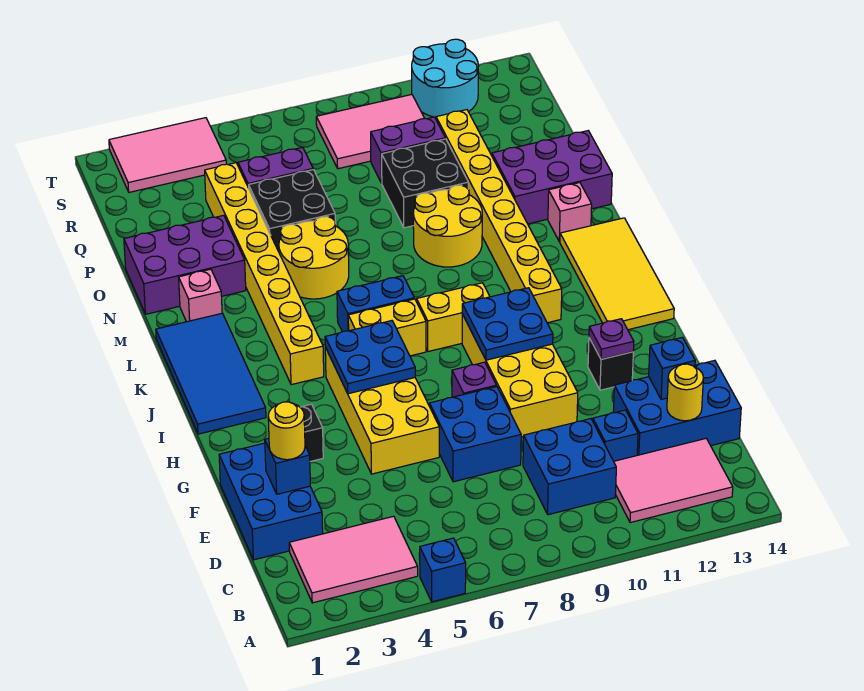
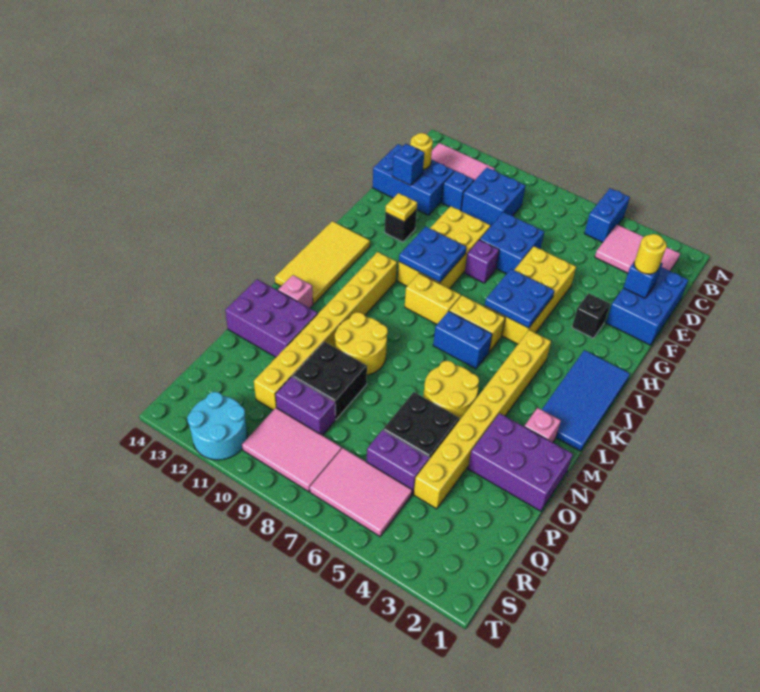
blue 1x1 brick [419,538,466,602] -> blue 1x2 brick [584,188,630,242]
purple 1x1 plate [589,319,634,359] -> yellow 1x1 plate [386,193,417,222]
pink 2x3 tile [109,118,226,192] -> pink 2x3 tile moved to [310,448,412,536]

